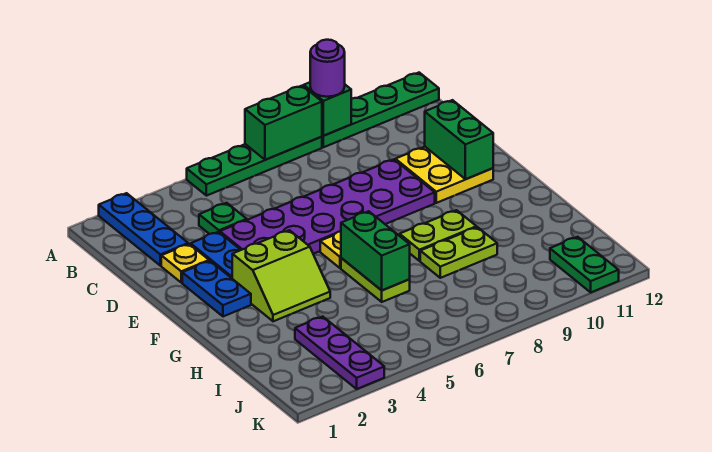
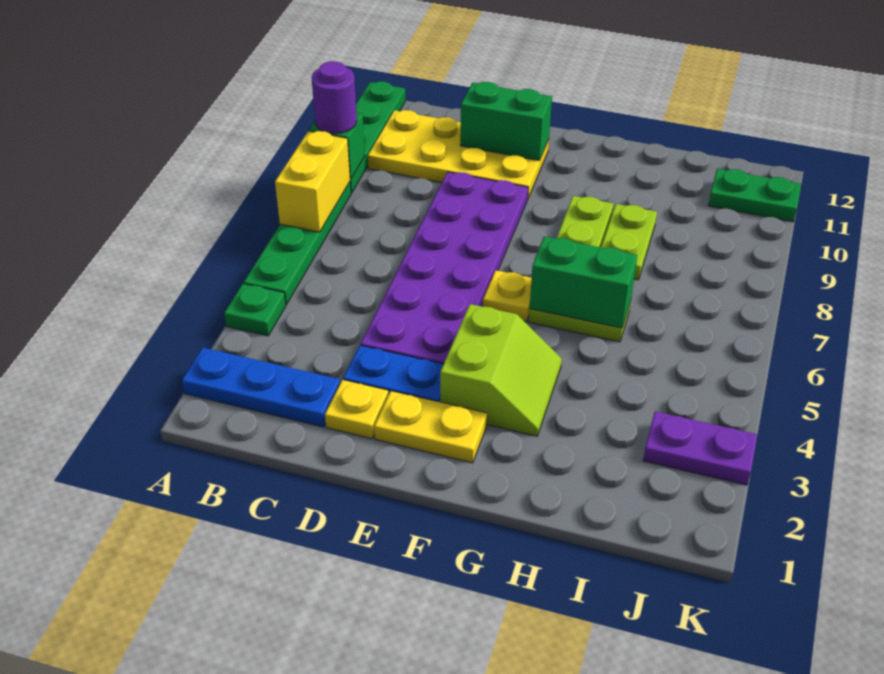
green 1x2 brick [245,86,322,160] -> yellow 1x2 brick [275,131,350,232]
green 1x1 plate [199,203,247,234] -> green 1x1 plate moved to [224,284,286,336]
yellow 2x2 plate [395,147,493,203] -> yellow 2x4 plate [368,110,549,198]
blue 1x2 plate [182,261,251,317] -> yellow 1x2 plate [374,391,487,463]
purple 1x3 plate [295,317,384,389] -> purple 1x2 plate [643,411,757,485]

